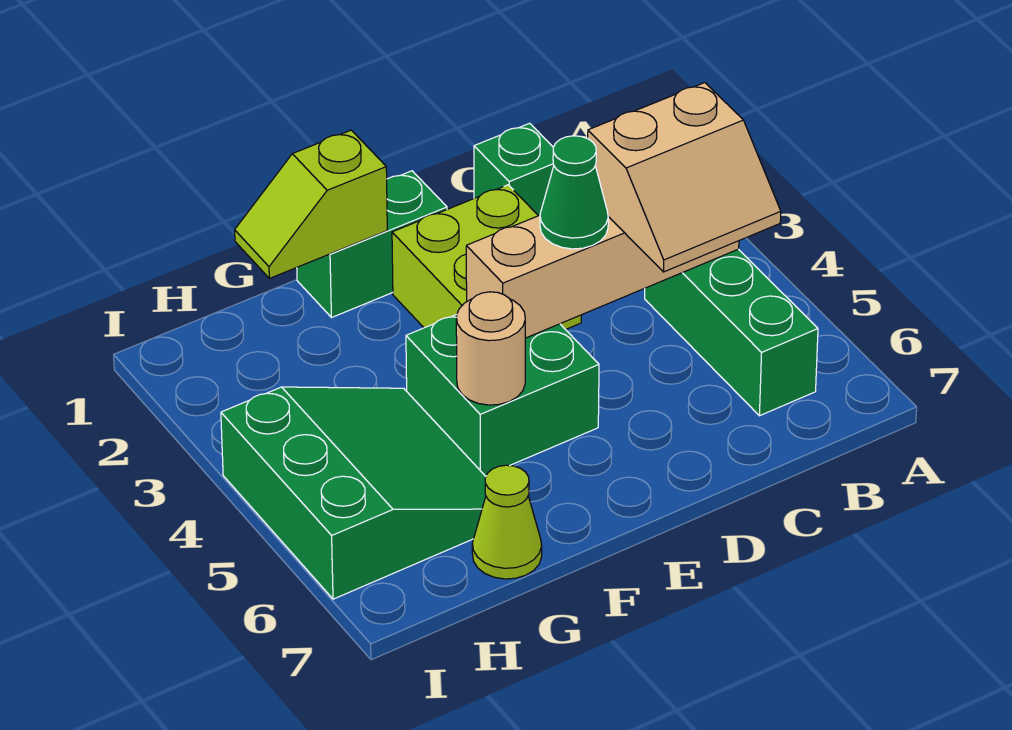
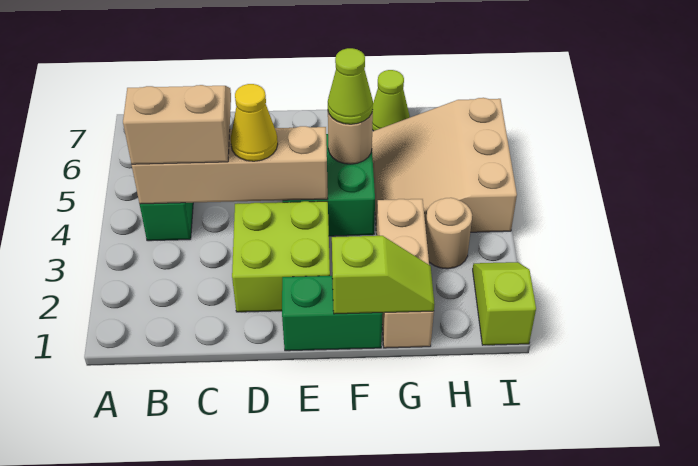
green 1x1 brick [474,123,554,216] -> none
green 1x1 cone [540,136,608,249] -> yellow 1x1 cone [231,84,278,161]
none -> lime 1x1 cone [328,48,373,124]
none -> tan 1x3 brick [376,199,434,348]
green 3x3 slope [221,387,486,599] -> tan 3x3 slope [372,98,517,234]
none -> tan 1x1 round brick [426,198,472,269]
none -> lime 1x2 slope [473,262,536,345]

